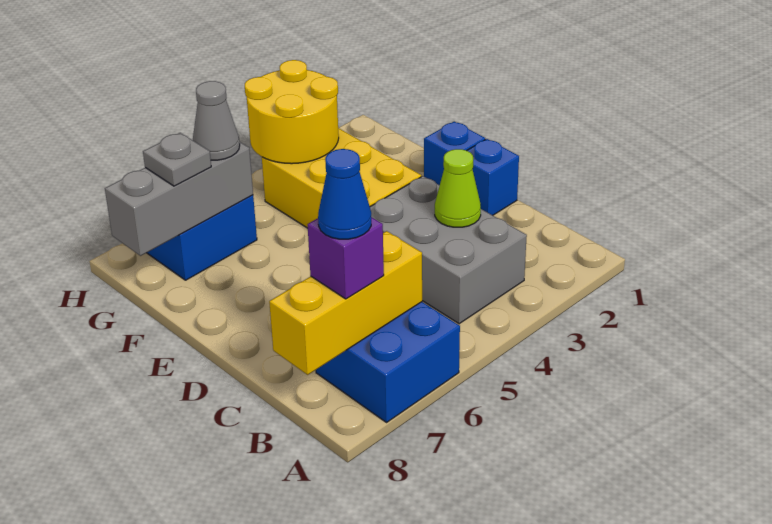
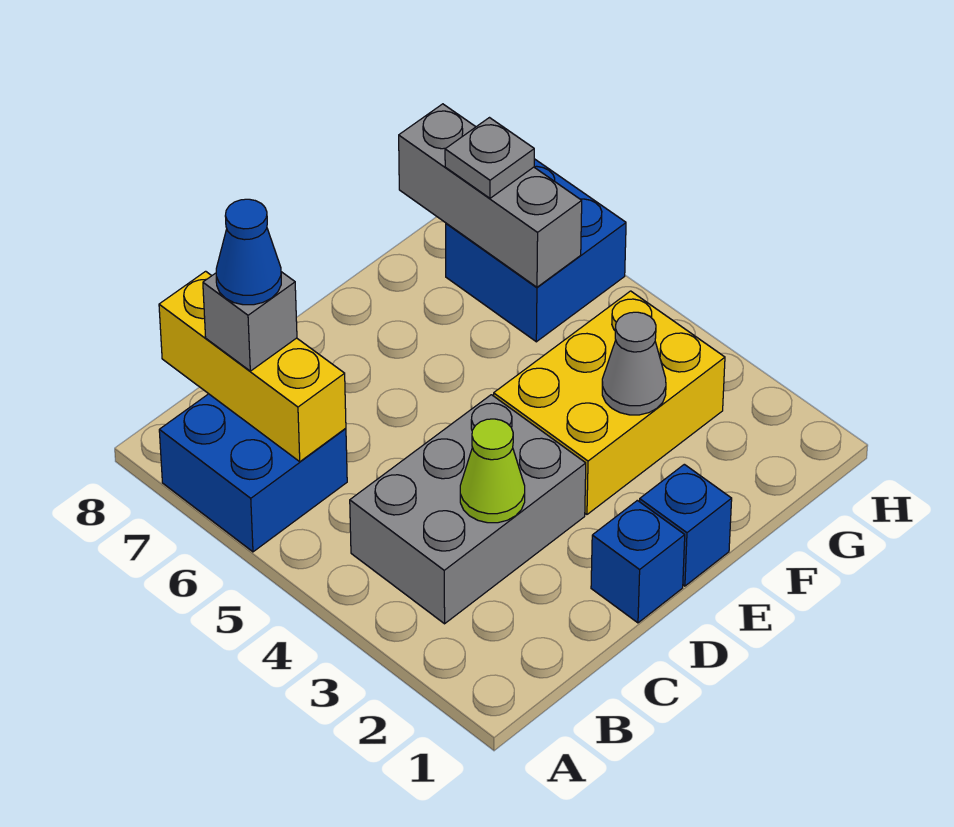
purple 1x1 brick [308,217,384,299] -> grey 1x1 brick [203,272,297,371]
yellow 2x2 round brick [245,60,339,164] -> none
grey 1x1 cone [193,81,240,160] -> grey 1x1 cone moved to [602,312,666,415]

